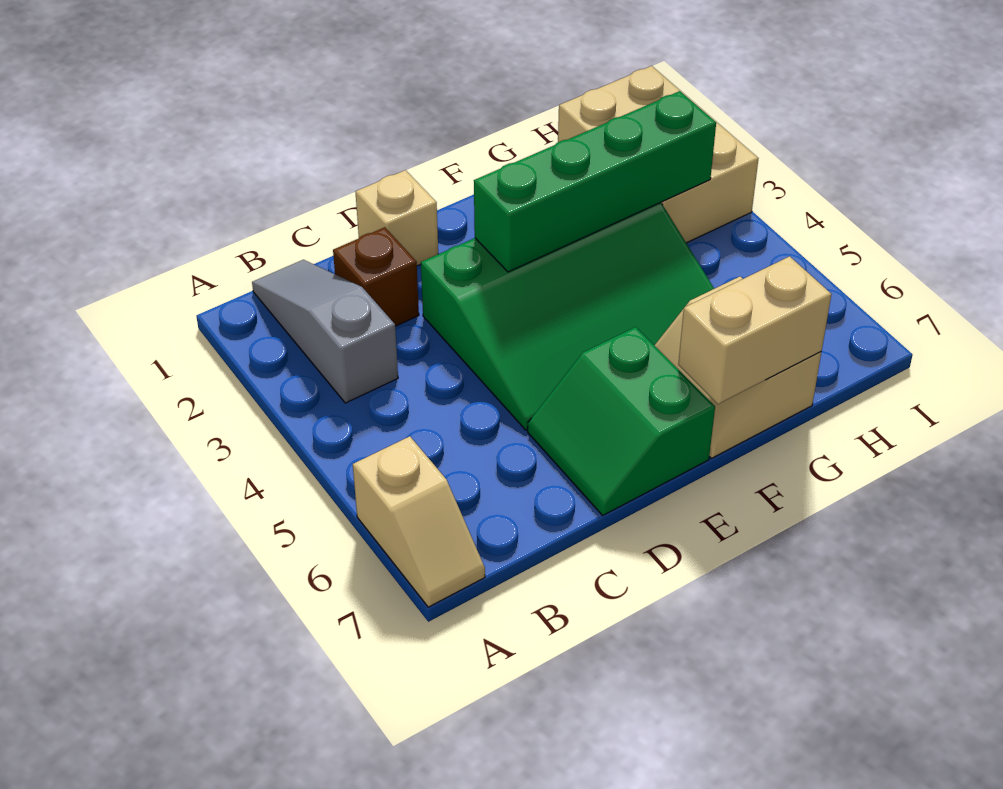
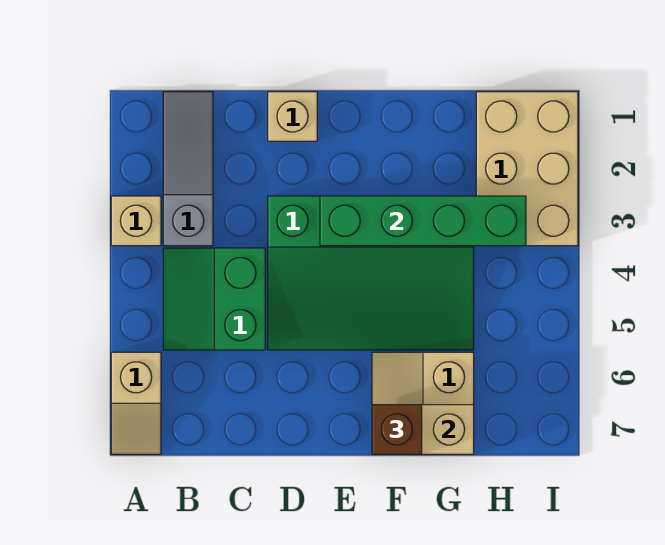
none -> tan 1x1 brick [111,196,161,246]
brown 1x1 brick [333,227,419,326] -> brown 1x1 brick moved to [372,405,422,454]
green 2x2 slope [528,327,715,515] -> green 2x2 slope moved to [163,248,265,350]

